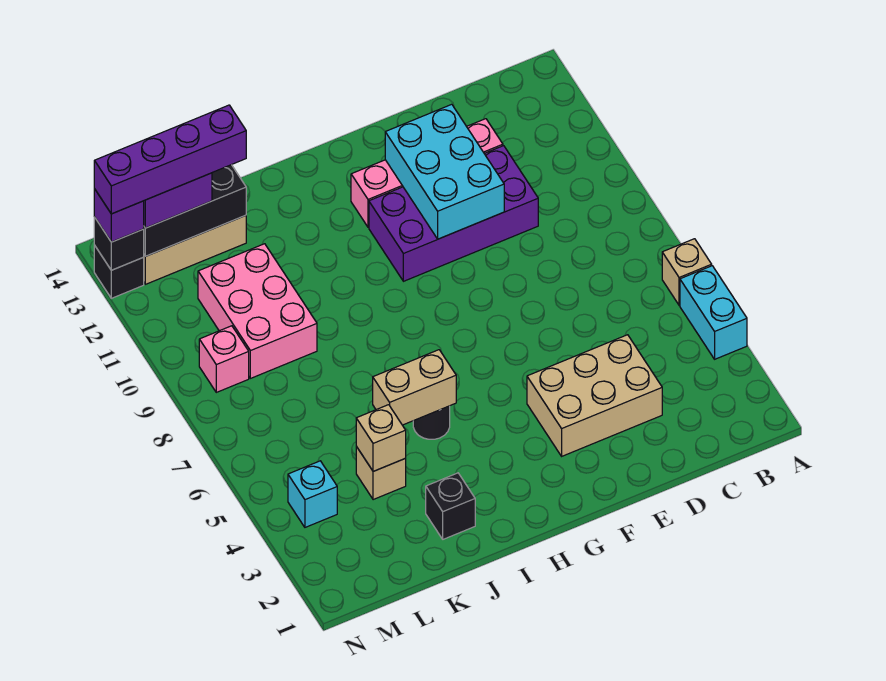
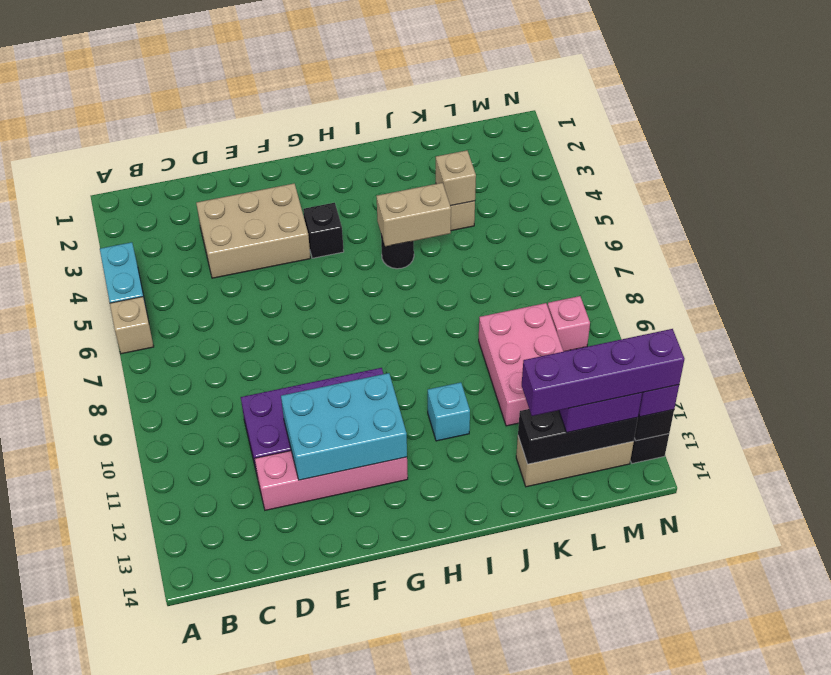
cyan 2x3 brick [385,104,504,239] -> cyan 2x3 brick turned to [281,373,407,480]
black 1x1 brick [426,473,475,539] -> black 1x1 brick moved to [303,203,344,258]
cyan 1x1 brick [288,461,337,527] -> cyan 1x1 brick moved to [428,382,470,441]

